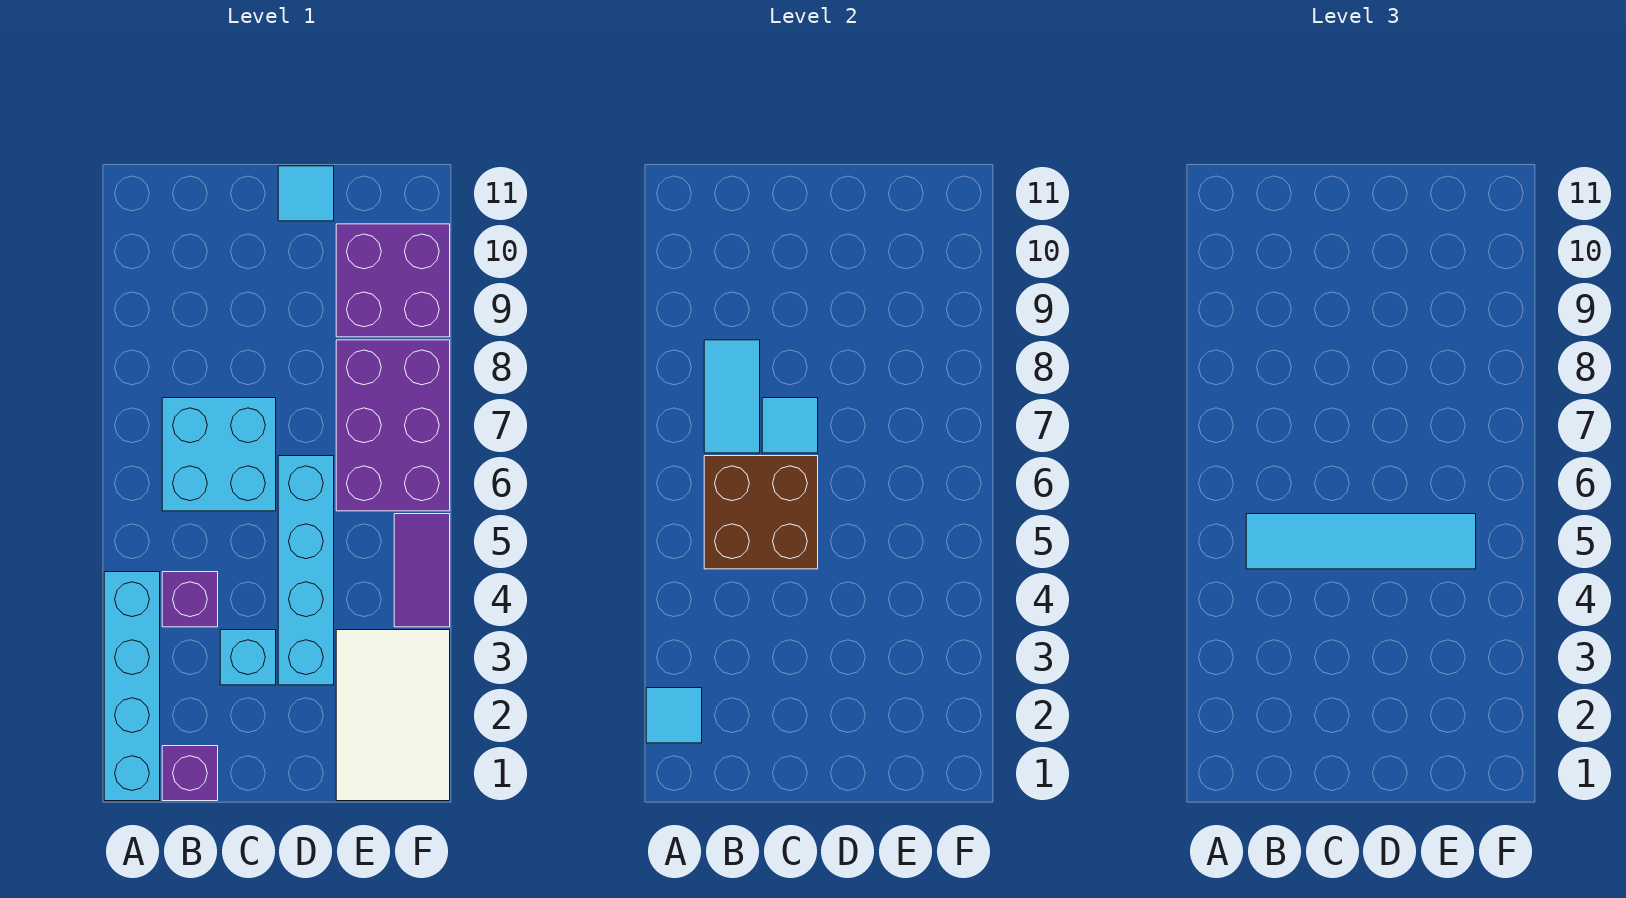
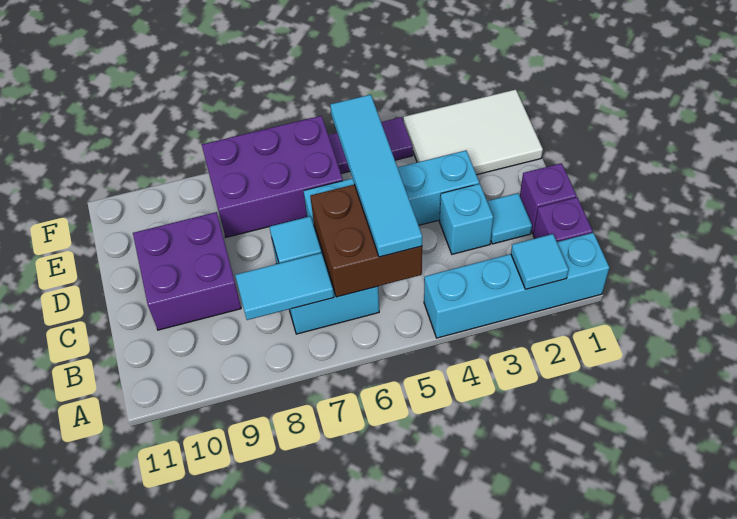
purple 1x1 brick [162,572,218,627] -> purple 1x1 brick moved to [520,163,576,233]
cyan 1x1 tile [278,166,334,221] -> cyan 1x1 tile moved to [487,193,532,244]
purple 2x2 brick [336,224,450,337] -> purple 2x2 brick moved to [133,212,241,330]

